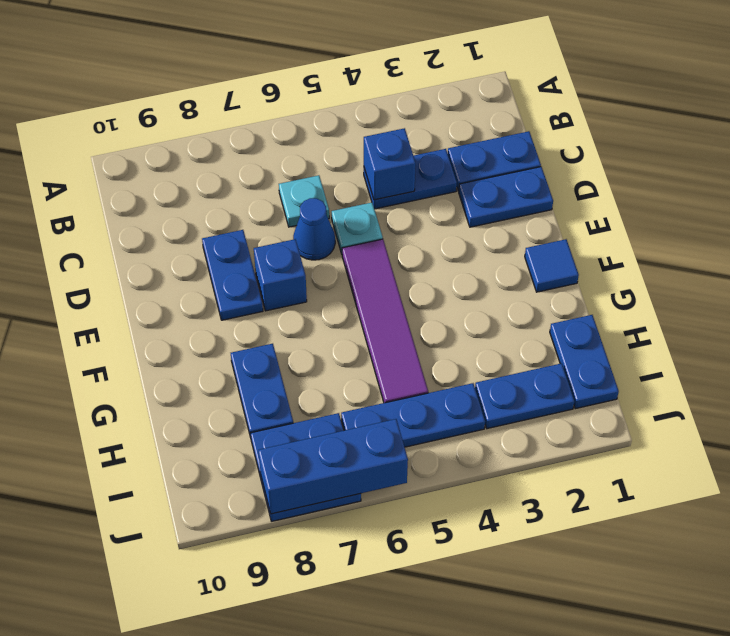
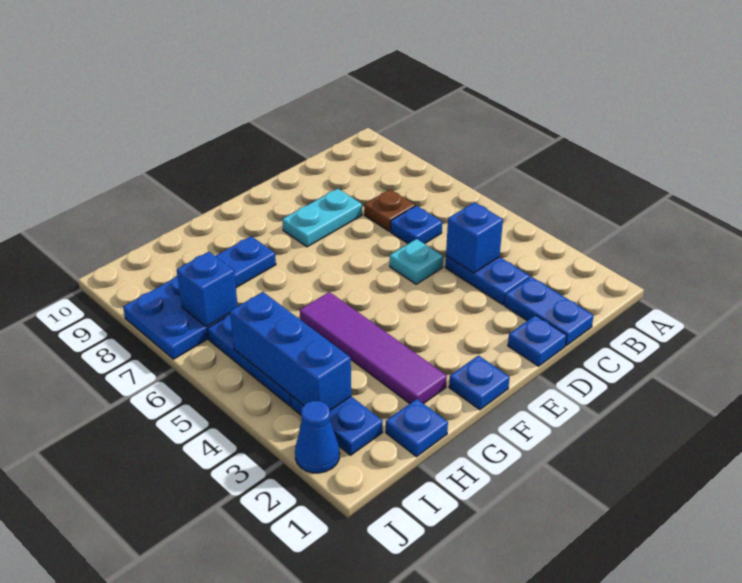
cyan 1x1 plate [279,175,329,227] -> blue 1x1 plate [391,206,442,244]
none -> brown 1x1 plate [364,189,415,231]
blue 1x2 plate [459,167,553,227] -> blue 1x1 plate [508,315,567,366]
blue 1x1 cone [293,198,335,260] -> blue 1x1 cone moved to [295,401,340,473]
blue 1x2 plate [202,230,263,320] -> cyan 1x2 plate [282,189,362,247]
purple 1x4 tile [342,239,428,403] -> purple 1x4 tile turned to [300,292,447,404]
blue 1x1 brick [254,239,307,311] -> blue 1x1 brick moved to [177,252,238,327]
blue 1x1 tile [525,239,579,292] -> blue 1x1 plate [449,356,510,410]
blue 1x2 plate [550,315,619,409] -> blue 1x1 plate [386,399,448,457]
blue 1x3 brick [258,419,408,514] -> blue 1x3 brick moved to [230,292,351,410]

